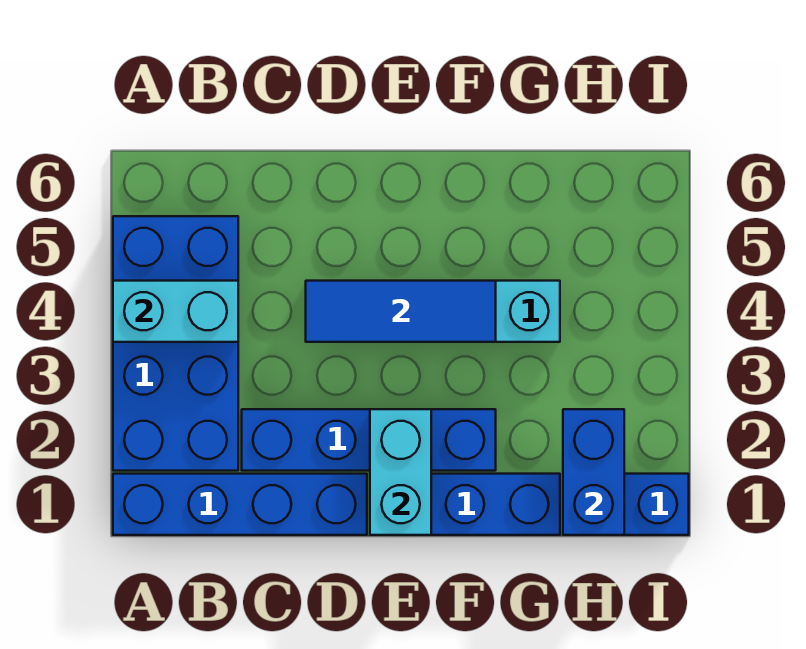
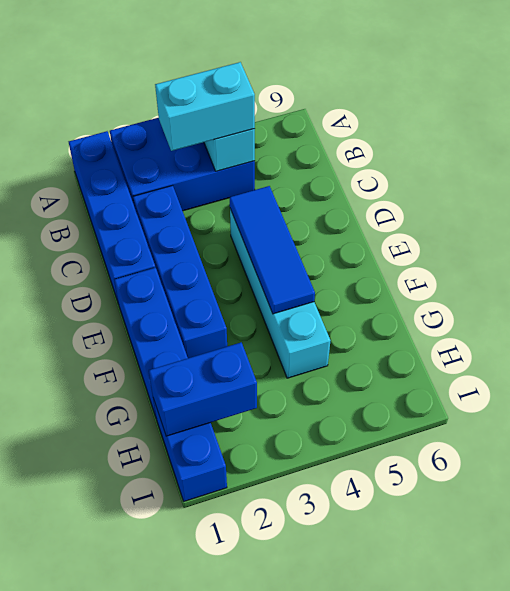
blue 2x4 brick [113,216,238,471] -> blue 2x3 brick [110,118,255,211]
cyan 1x2 brick [370,409,431,535] -> cyan 1x2 brick moved to [155,62,255,151]

